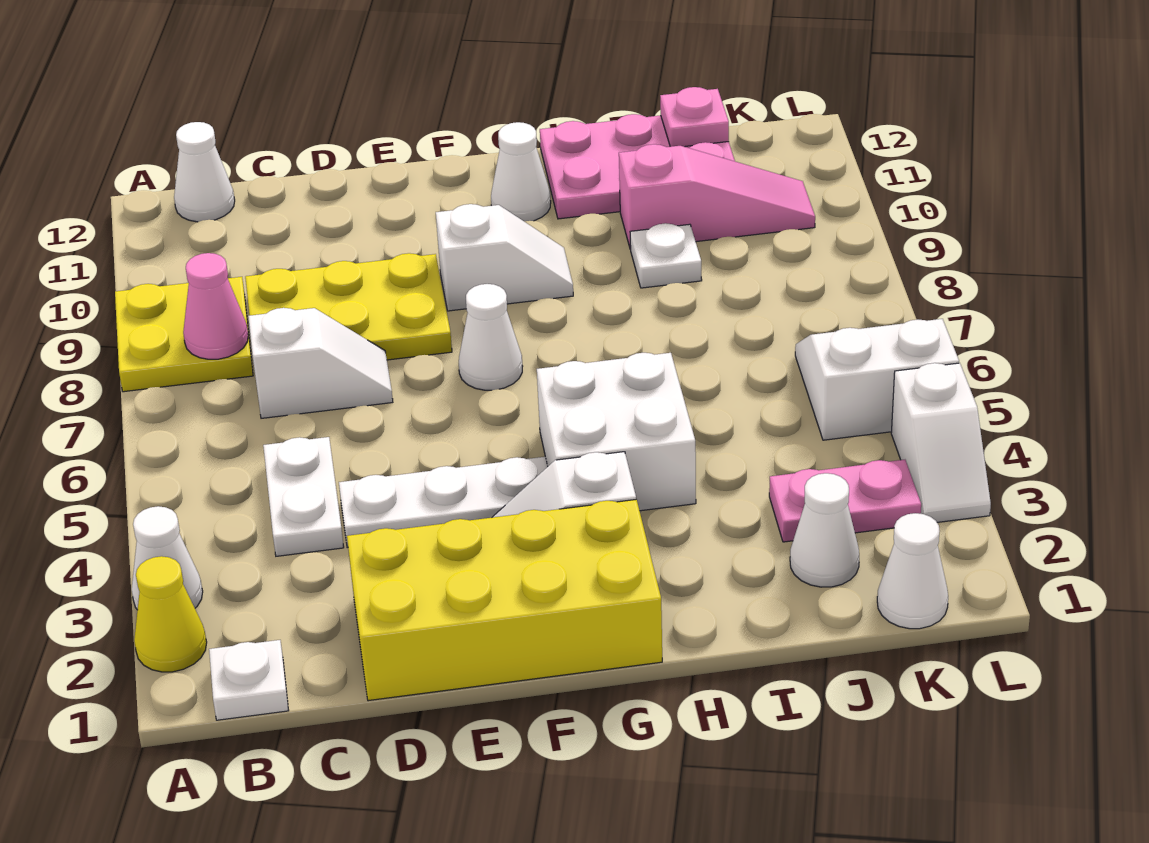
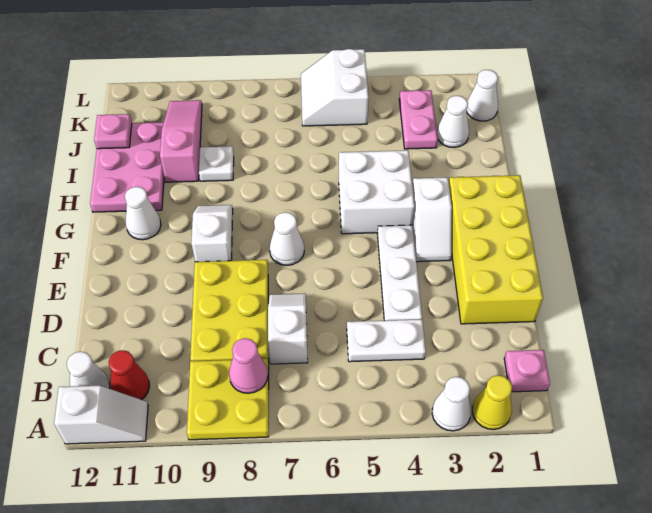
white 1x1 plate [209,640,289,720] -> pink 1x1 plate [504,350,550,392]
none -> red 1x1 cone [109,350,150,400]
white 1x2 slope [891,363,991,522] -> white 1x2 slope moved to [54,386,148,444]

